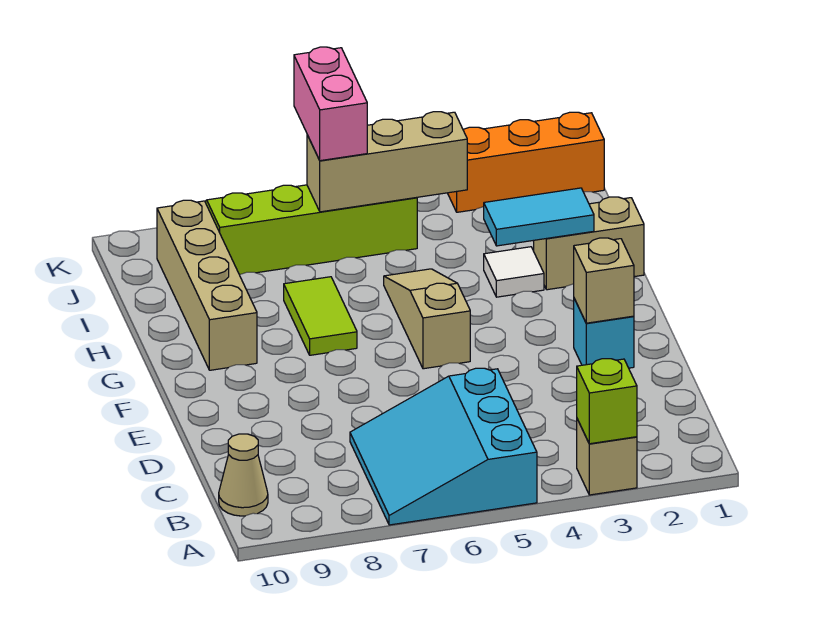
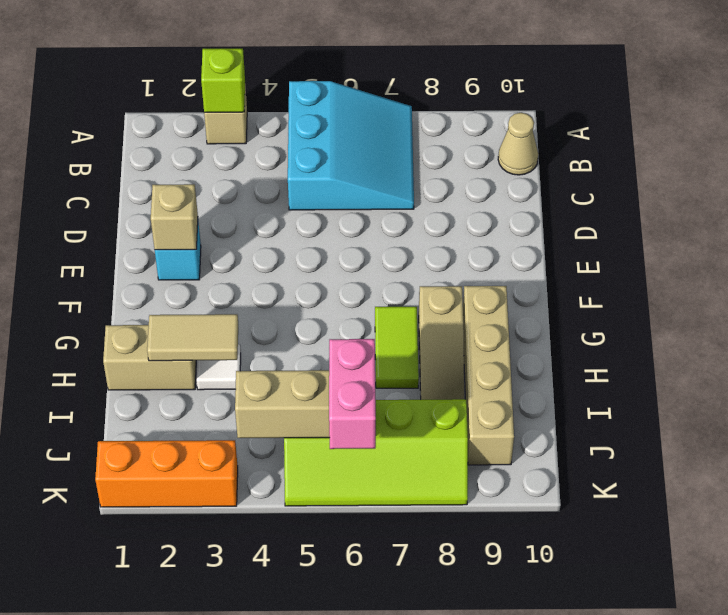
tan 1x3 slope [384,269,470,369] -> tan 1x3 slope moved to [419,286,464,400]
cyan 1x2 tile [484,188,594,246] -> tan 1x2 tile [147,314,238,361]

